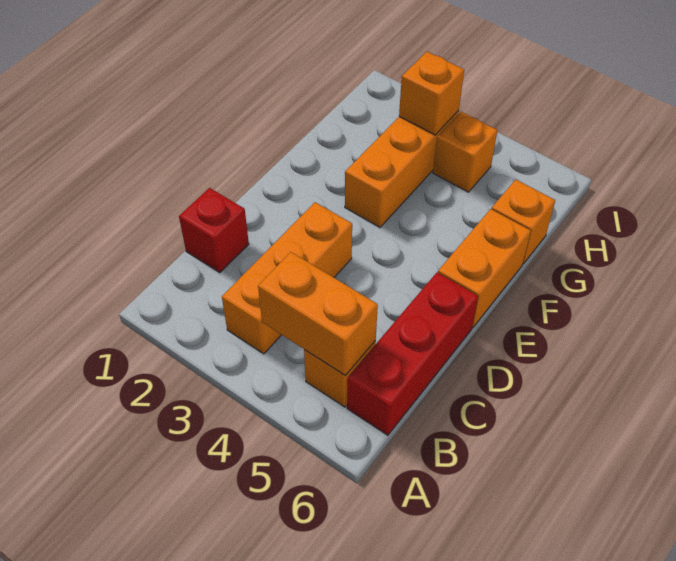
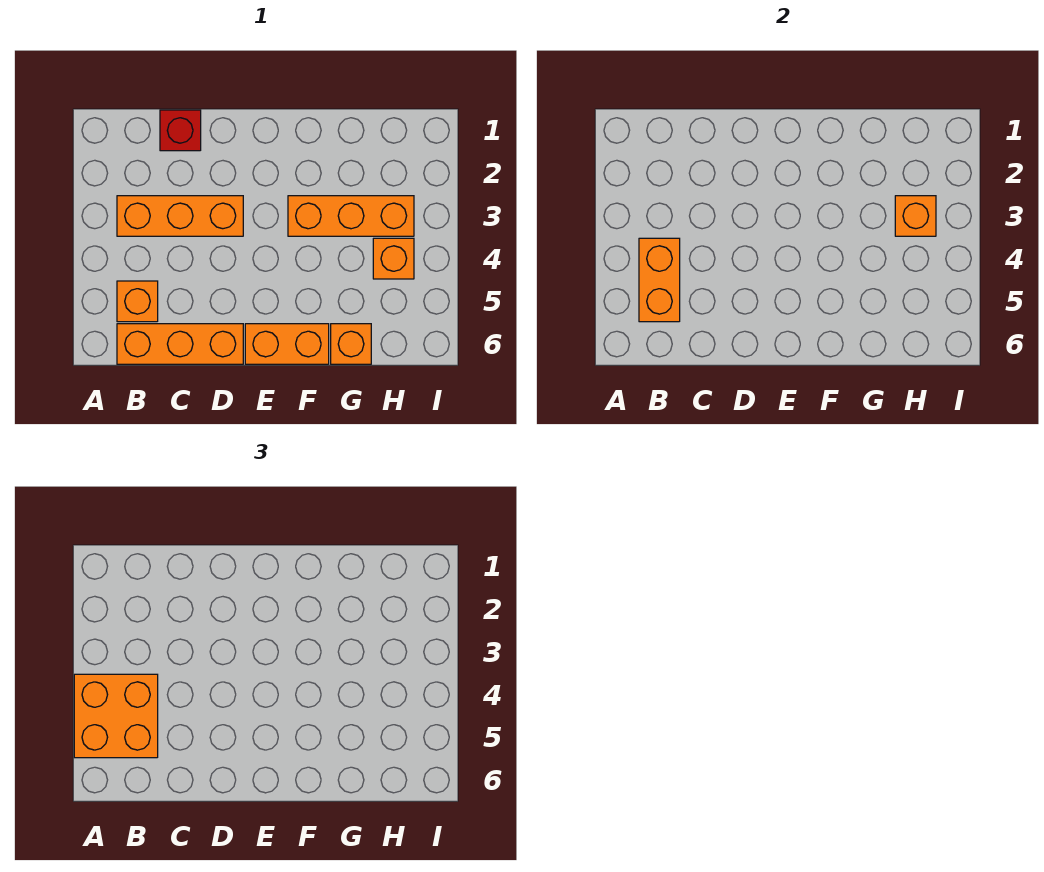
none -> orange 2x2 brick [74,674,158,758]
red 1x3 brick [347,272,478,435] -> orange 1x3 brick [117,324,243,364]

